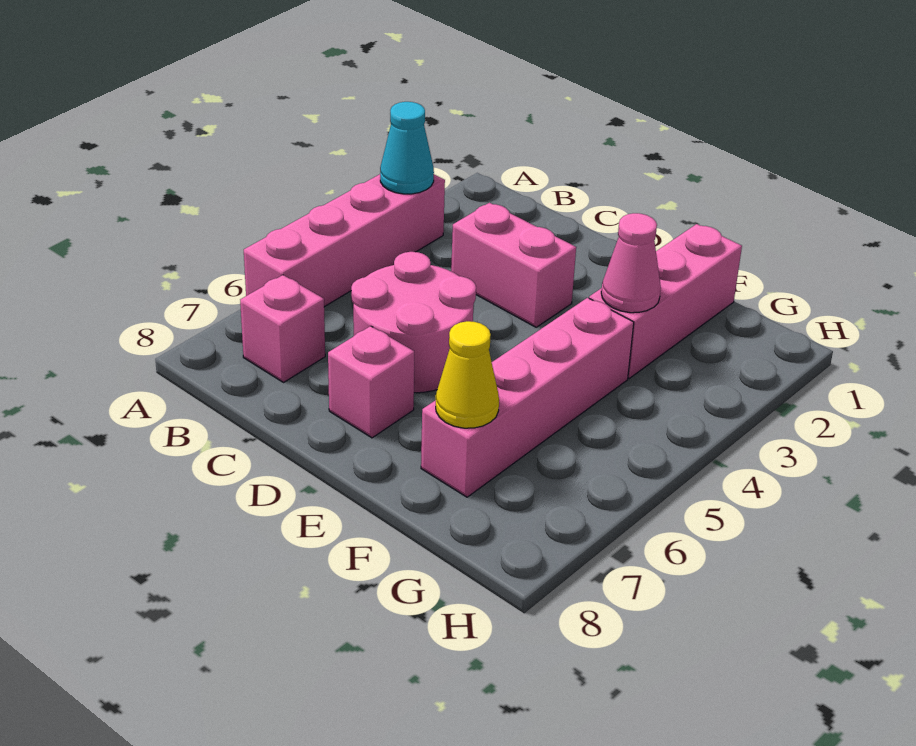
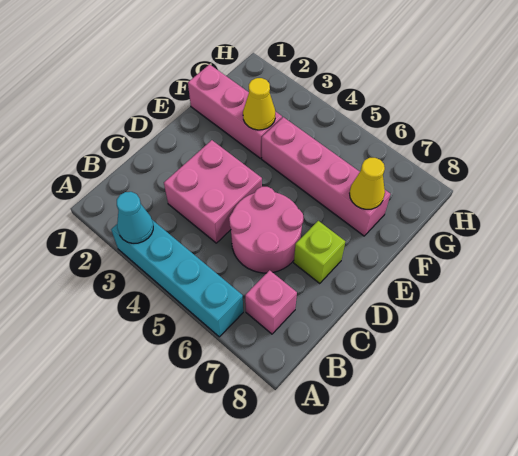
pink 1x4 brick [244,174,445,307] -> cyan 1x4 brick [111,220,243,337]
pink 1x2 brick [451,203,576,327] -> pink 2x2 brick [164,140,262,243]
pink 1x1 brick [328,326,414,438] -> lime 1x1 brick [294,221,345,284]
pink 1x1 cone [601,213,661,313] -> yellow 1x1 cone [243,78,275,130]

